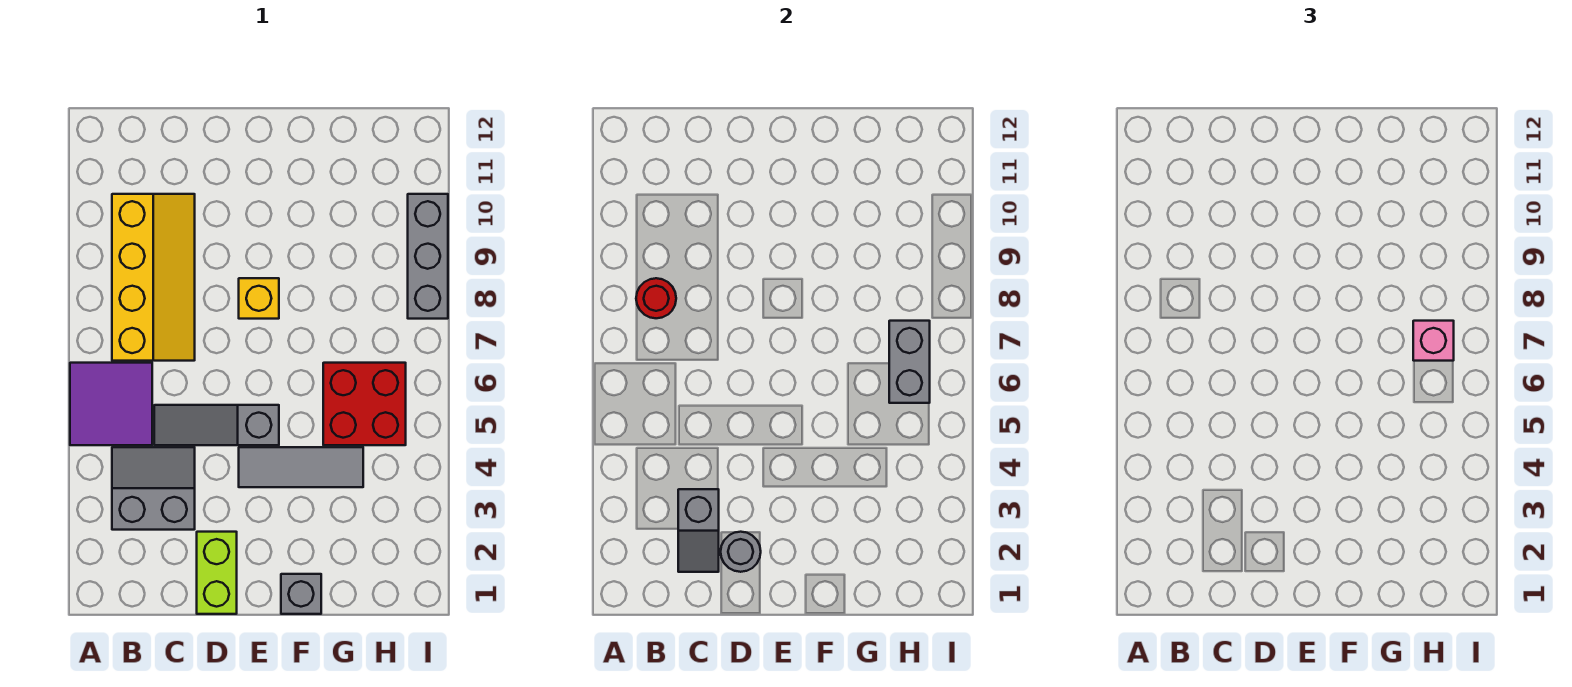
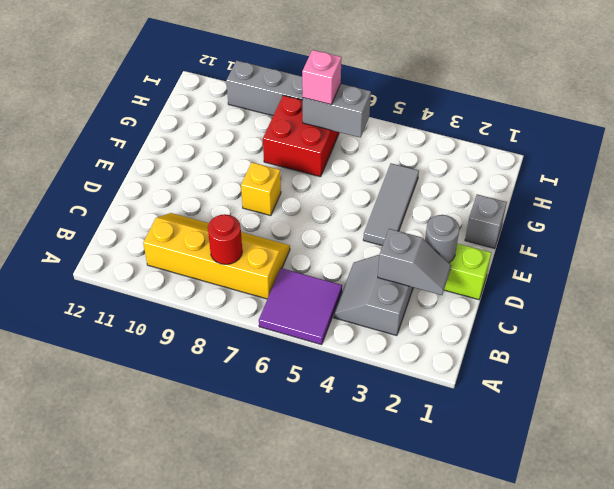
grey 1x3 slope [154,405,279,445] -> none
red 2x2 brick [323,363,406,445] -> red 2x2 brick moved to [263,95,339,177]

